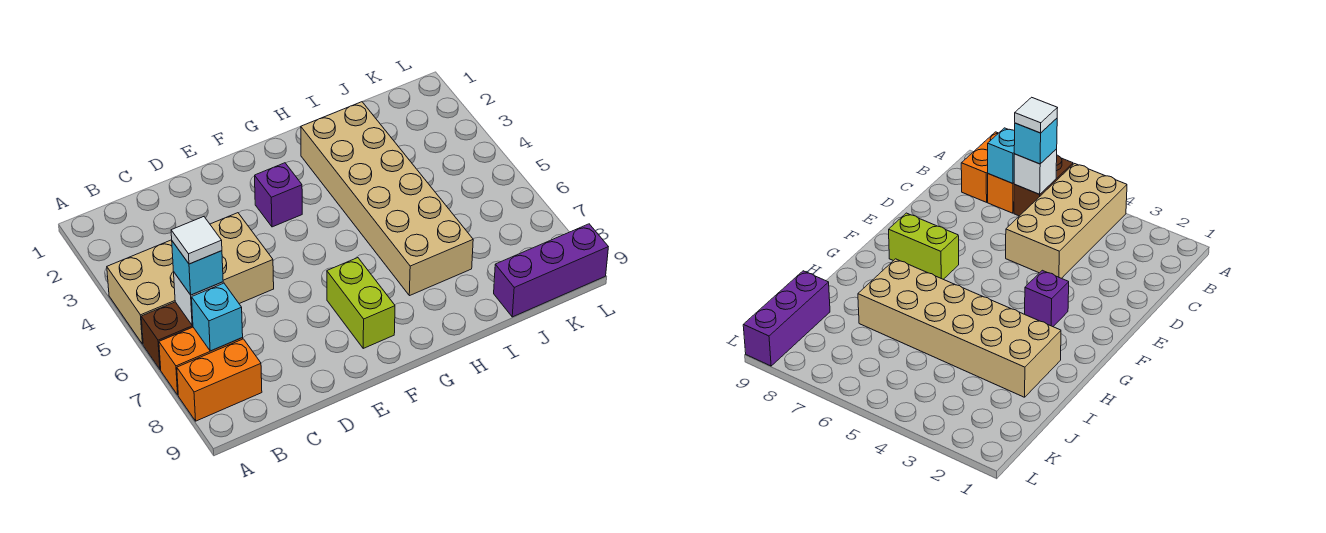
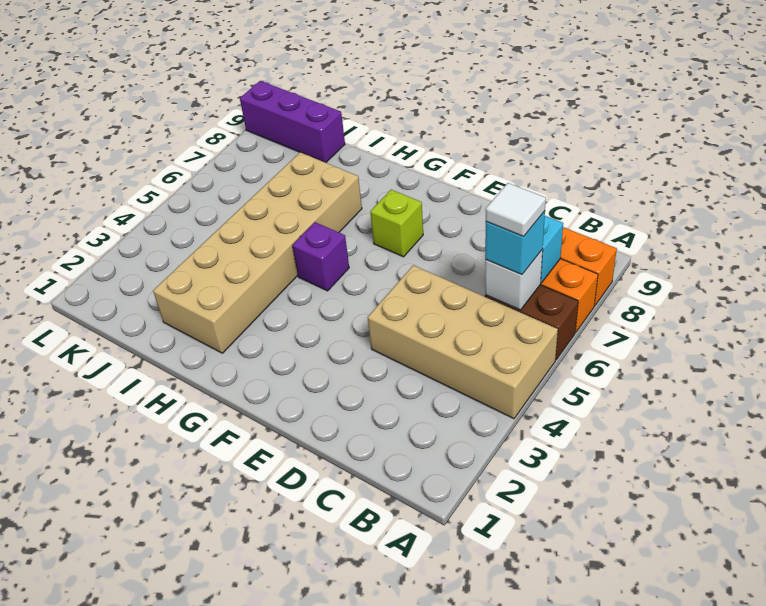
purple 1x1 brick [255,163,302,227] -> purple 1x1 brick moved to [292,222,349,291]
lime 1x2 brick [327,258,395,348] -> lime 1x1 brick [370,190,423,257]

